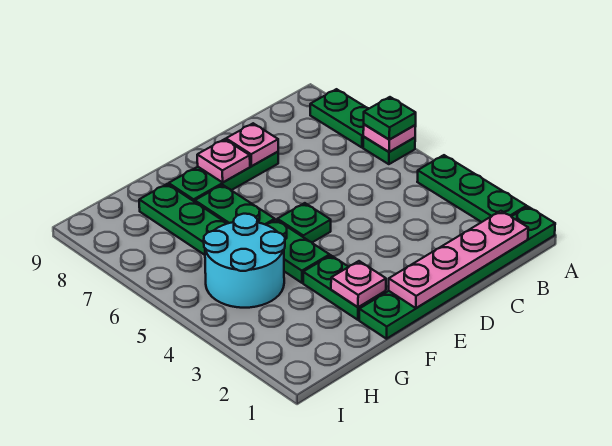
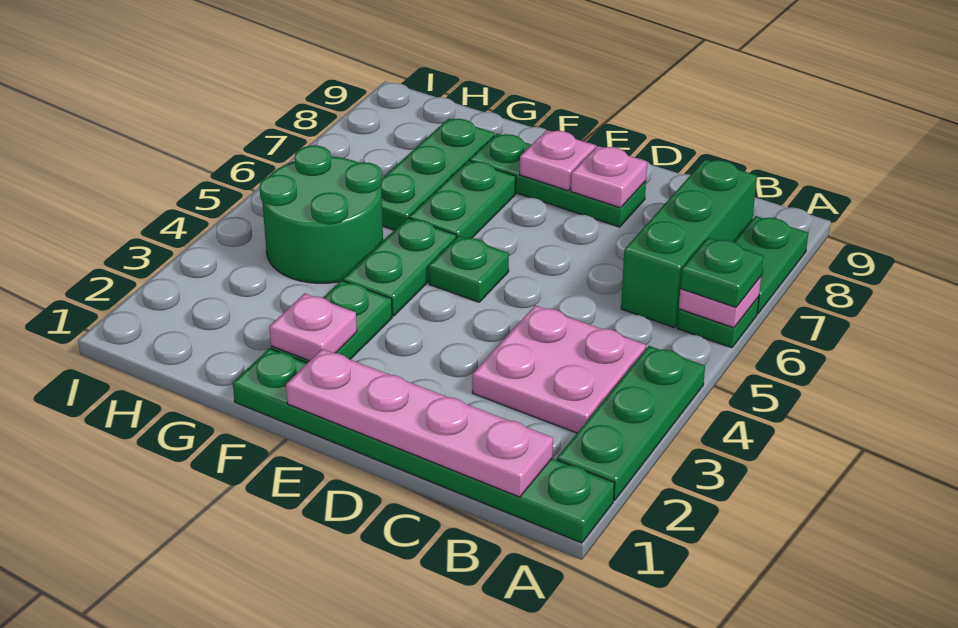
none -> pink 2x2 plate [472,305,646,433]
none -> green 1x3 brick [621,159,757,327]
cyan 2x2 round brick [204,214,285,308] -> green 2x2 round brick [259,146,383,283]

